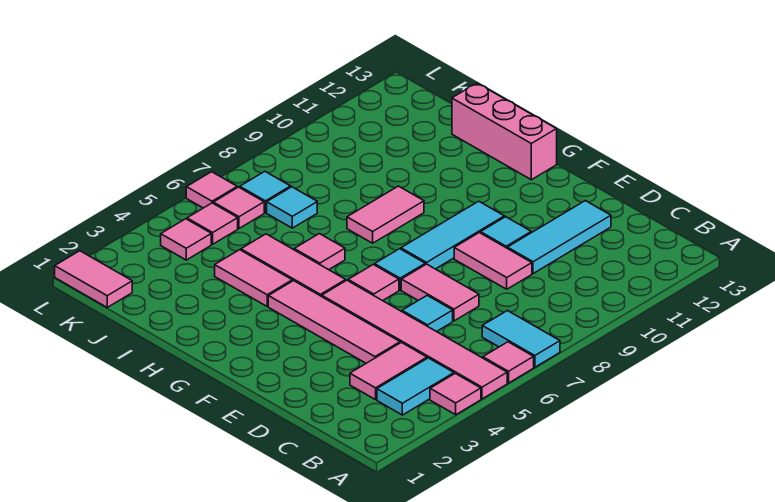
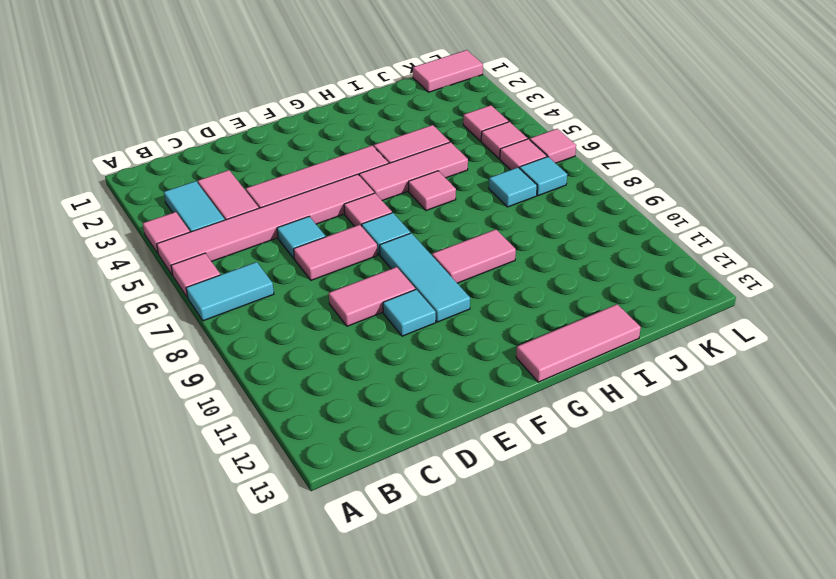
cyan 1x3 tile [508,201,611,274] -> none
pink 1x3 brick [452,83,557,180] -> pink 1x3 tile [516,304,641,382]
pink 1x2 tile [347,186,424,243] -> pink 1x2 tile turned to [432,229,516,283]

